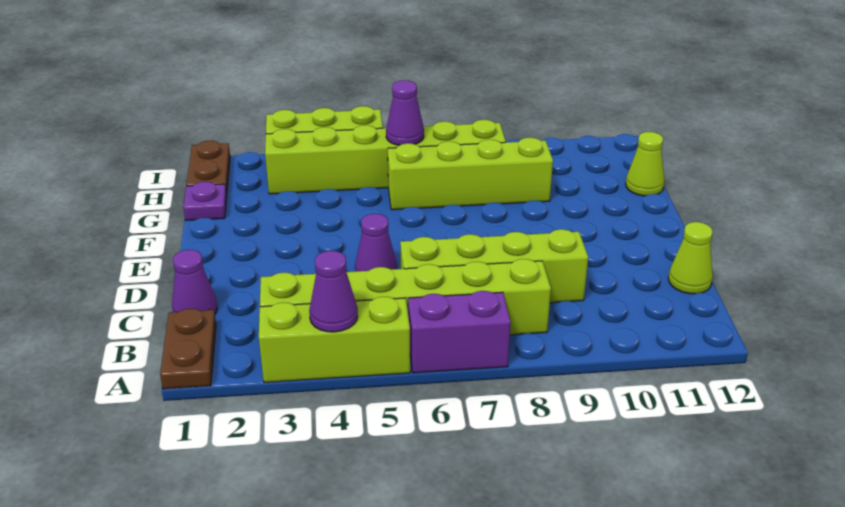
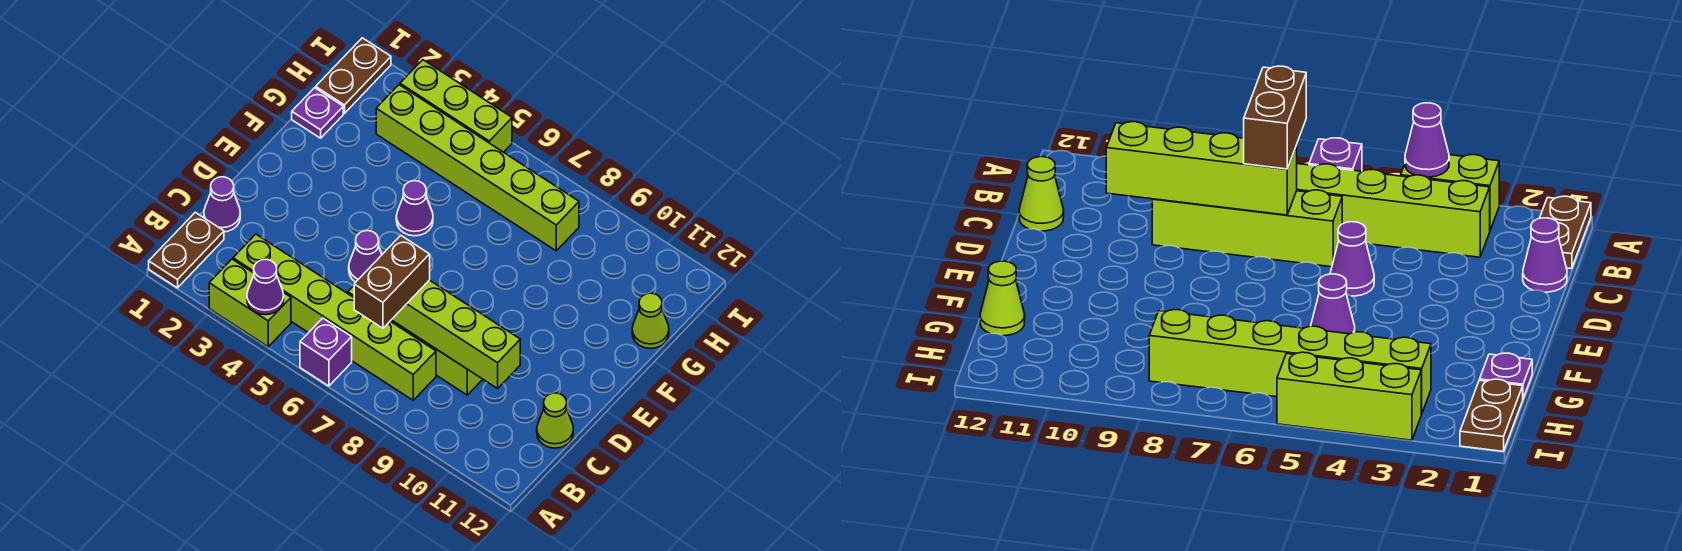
lime 1x3 brick [259,297,410,382] -> lime 1x2 brick [209,259,291,347]
purple 1x2 brick [408,291,511,373] -> purple 1x1 brick [300,318,352,386]
none -> brown 1x2 brick [354,235,430,328]
lime 1x4 brick [388,138,553,210] -> lime 1x4 brick moved to [392,280,520,388]
purple 1x1 cone [386,80,424,145] -> purple 1x1 cone moved to [396,181,433,236]

